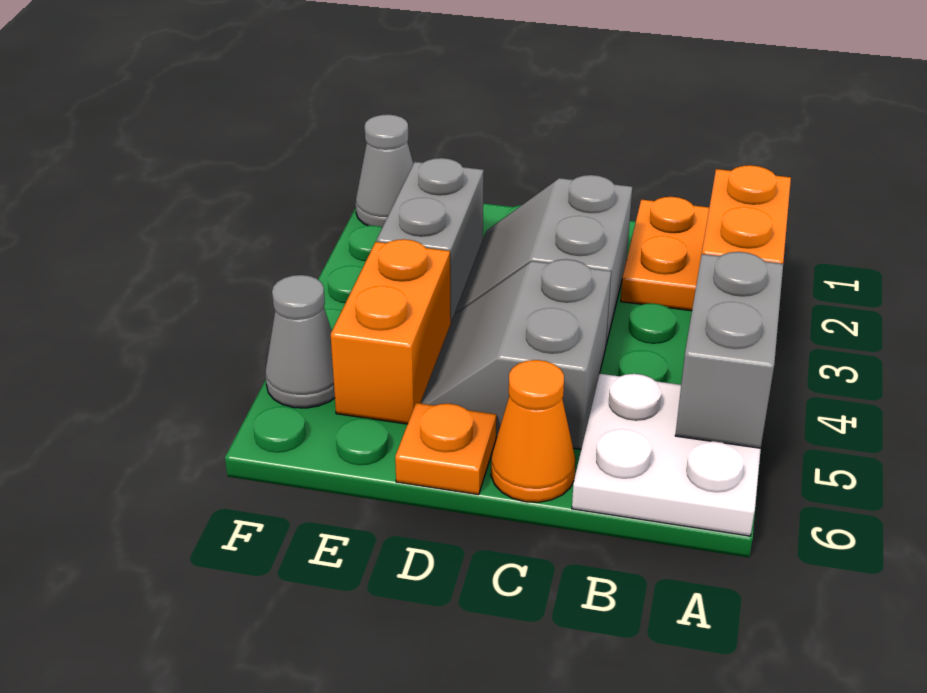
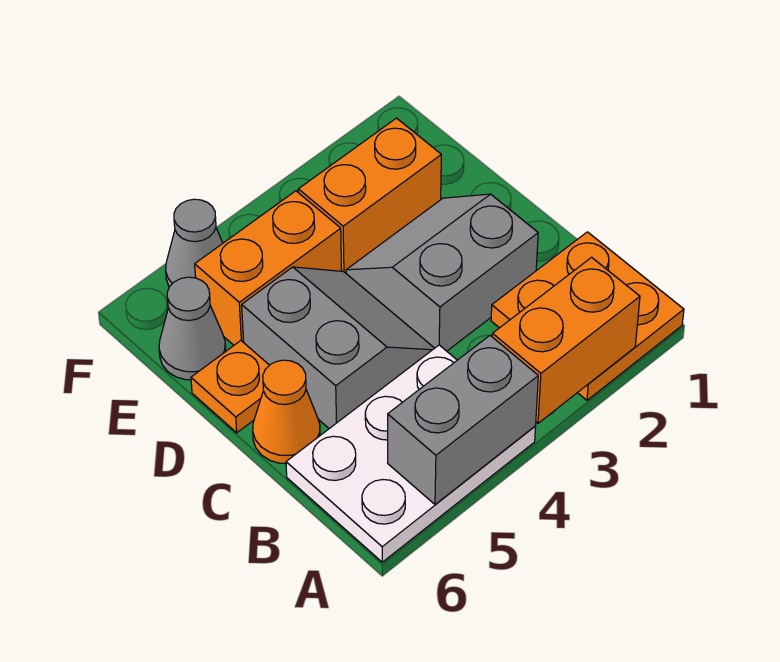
white 2x2 plate [572,374,761,536] -> white 2x3 plate [286,345,536,562]
grey 2x2 slope [421,259,611,449] -> grey 2x2 slope turned to [242,267,434,429]
grey 1x2 brick [376,158,484,321] -> orange 1x2 brick [298,118,441,273]
grey 1x1 cone [356,114,413,227] -> grey 1x1 cone moved to [159,277,226,380]

